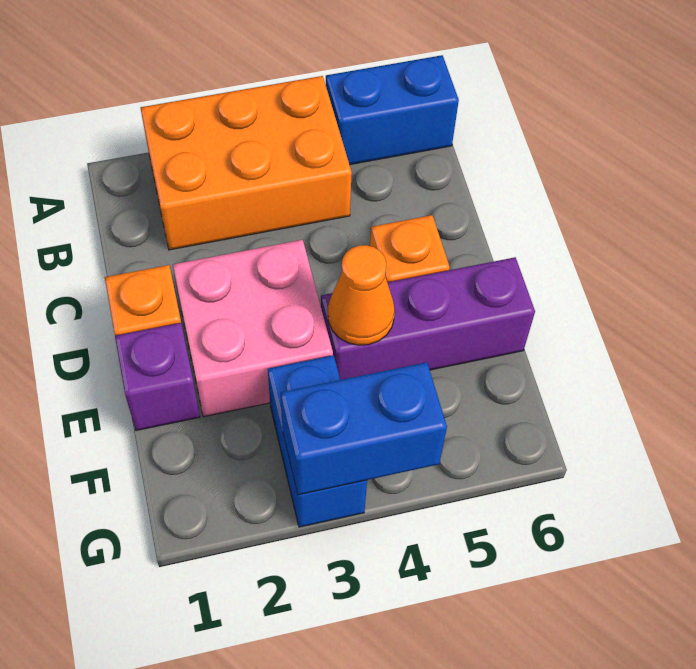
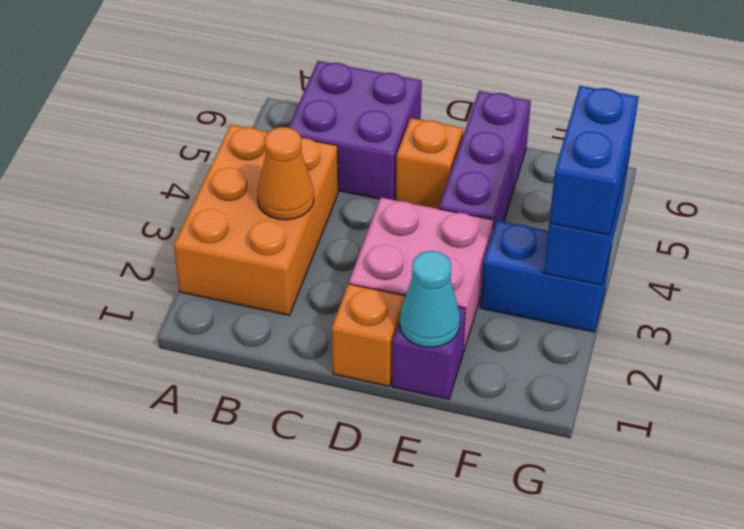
blue 1x2 brick [326,55,459,165] -> blue 1x2 brick moved to [549,86,639,235]
none -> purple 2x2 brick [288,61,422,200]
none -> cyan 1x1 cone [400,251,460,347]
orange 1x1 cone [328,245,395,345] -> orange 1x1 cone moved to [257,127,314,220]

